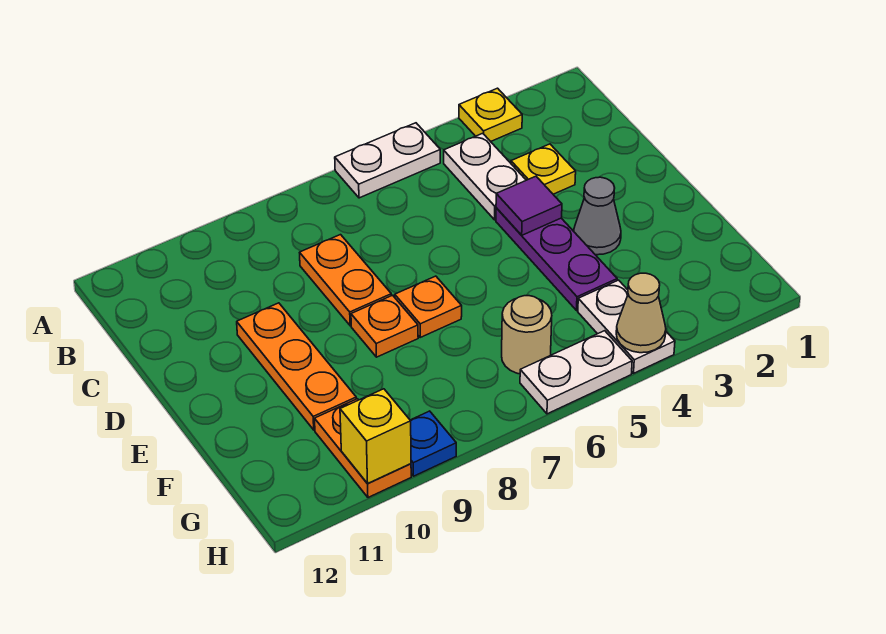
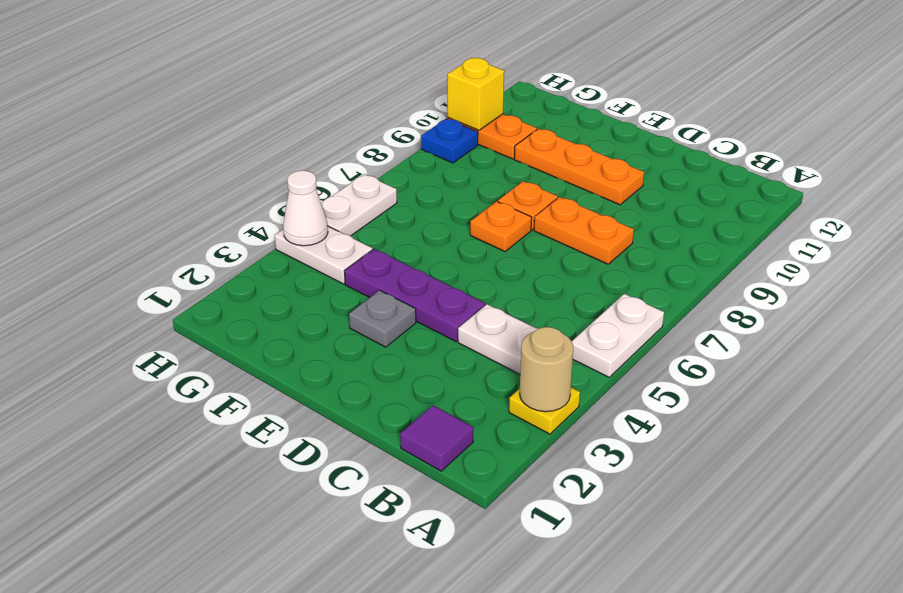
yellow 1x1 plate [511,144,576,194] -> none
purple 1x1 tile [496,176,562,235] -> purple 1x1 tile moved to [400,405,473,471]
grey 1x1 cone [574,177,621,255] -> grey 1x1 plate [349,290,416,347]
tan 1x1 round brick [502,296,552,374] -> tan 1x1 round brick moved to [520,327,573,412]
tan 1x1 cone [616,273,666,353] -> white 1x1 cone [283,171,328,246]

